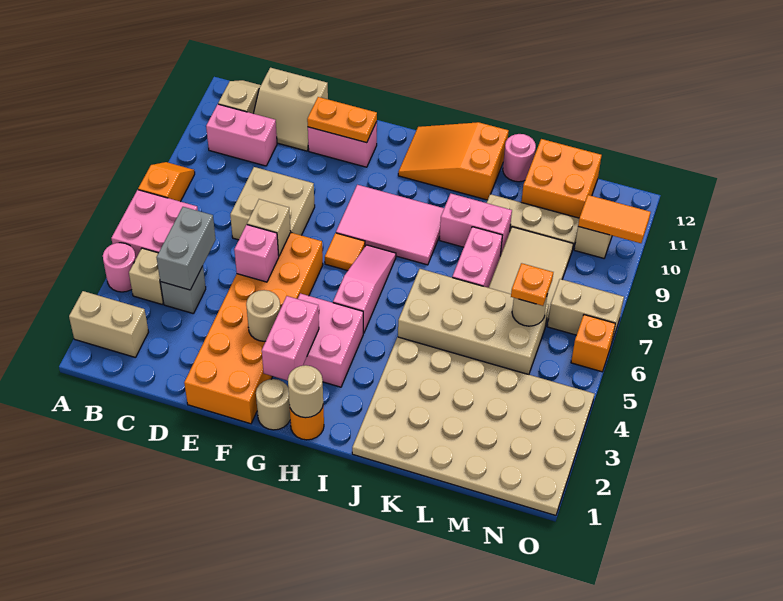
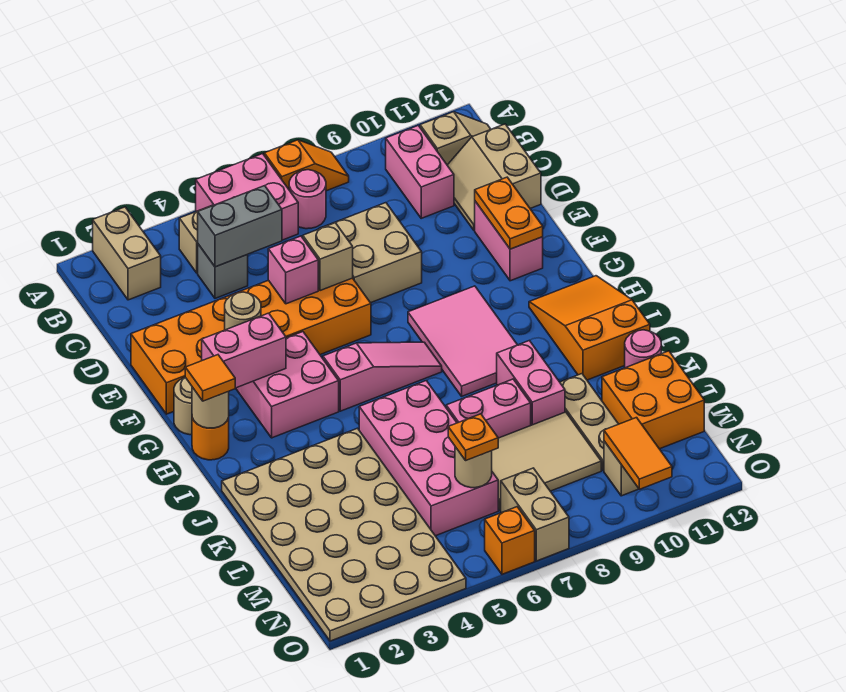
pink 1x1 round brick [103,243,136,292] -> pink 1x1 round brick moved to [289,170,326,229]
orange 1x1 tile [325,233,365,271] -> orange 1x1 tile moved to [185,355,235,401]
tan 2x4 brick [398,269,549,375] -> pink 2x4 brick [359,381,498,536]

